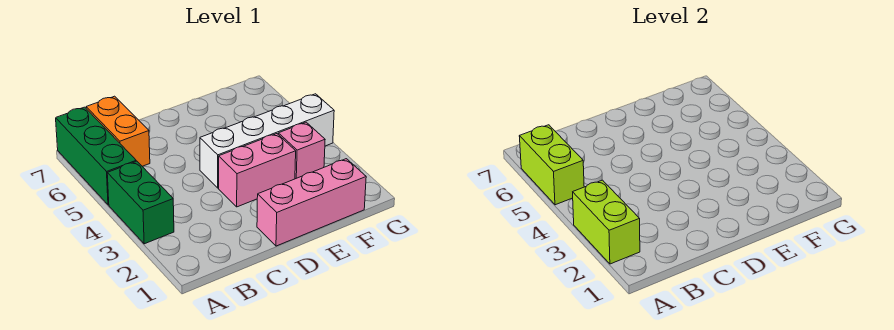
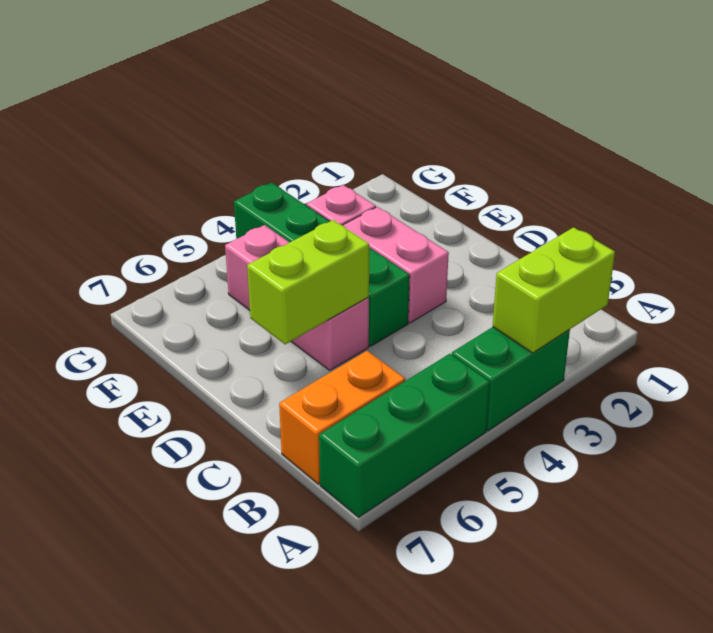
lime 1x2 brick [519,125,584,205] -> lime 1x2 brick moved to [247,220,369,344]
pink 1x3 brick [257,159,366,246] -> pink 1x3 brick moved to [225,225,369,370]
white 1x4 brick [200,94,334,188] -> green 1x4 brick [234,183,410,346]

